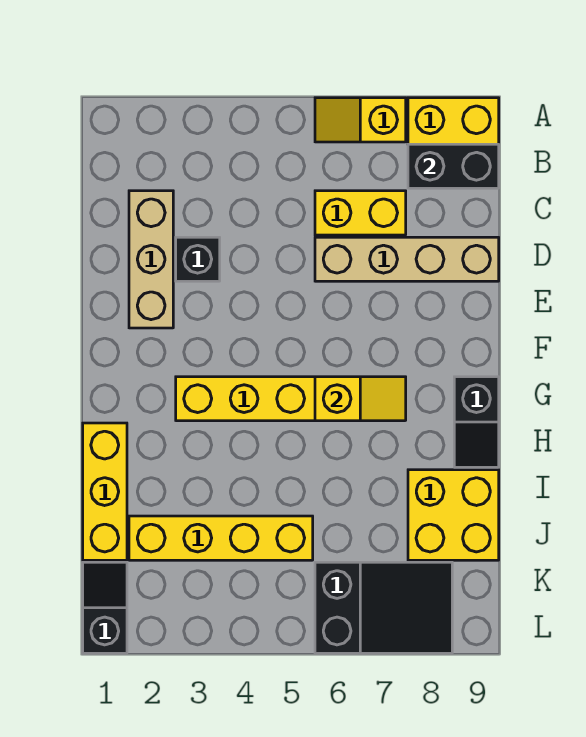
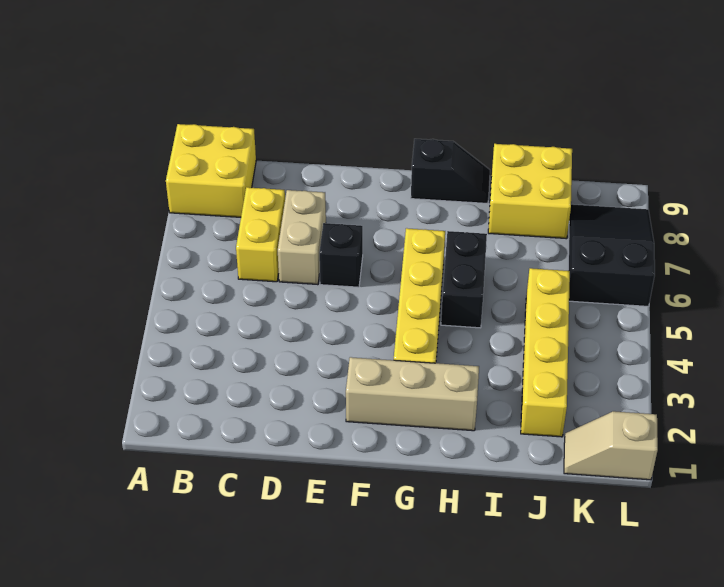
yellow 1x2 slope [315,98,406,142] -> none
black 1x2 brick [408,144,499,188] -> black 1x2 brick moved to [441,231,487,328]
tan 1x3 brick [129,191,173,328] -> tan 1x3 brick moved to [346,357,479,431]
black 1x1 brick [176,237,220,281] -> black 1x1 brick moved to [319,223,363,287]
tan 1x4 brick [315,237,499,281] -> tan 1x2 brick [278,190,326,285]
yellow 1x2 slope [315,377,406,421] -> none
yellow 1x3 brick [83,423,127,560] -> none
black 1x2 slope [83,562,127,653] -> tan 1x2 slope [564,411,658,480]

